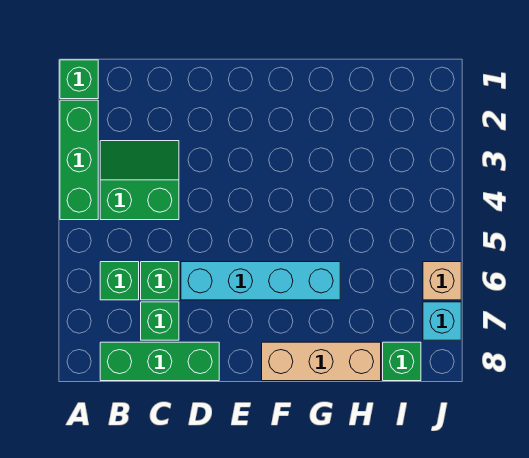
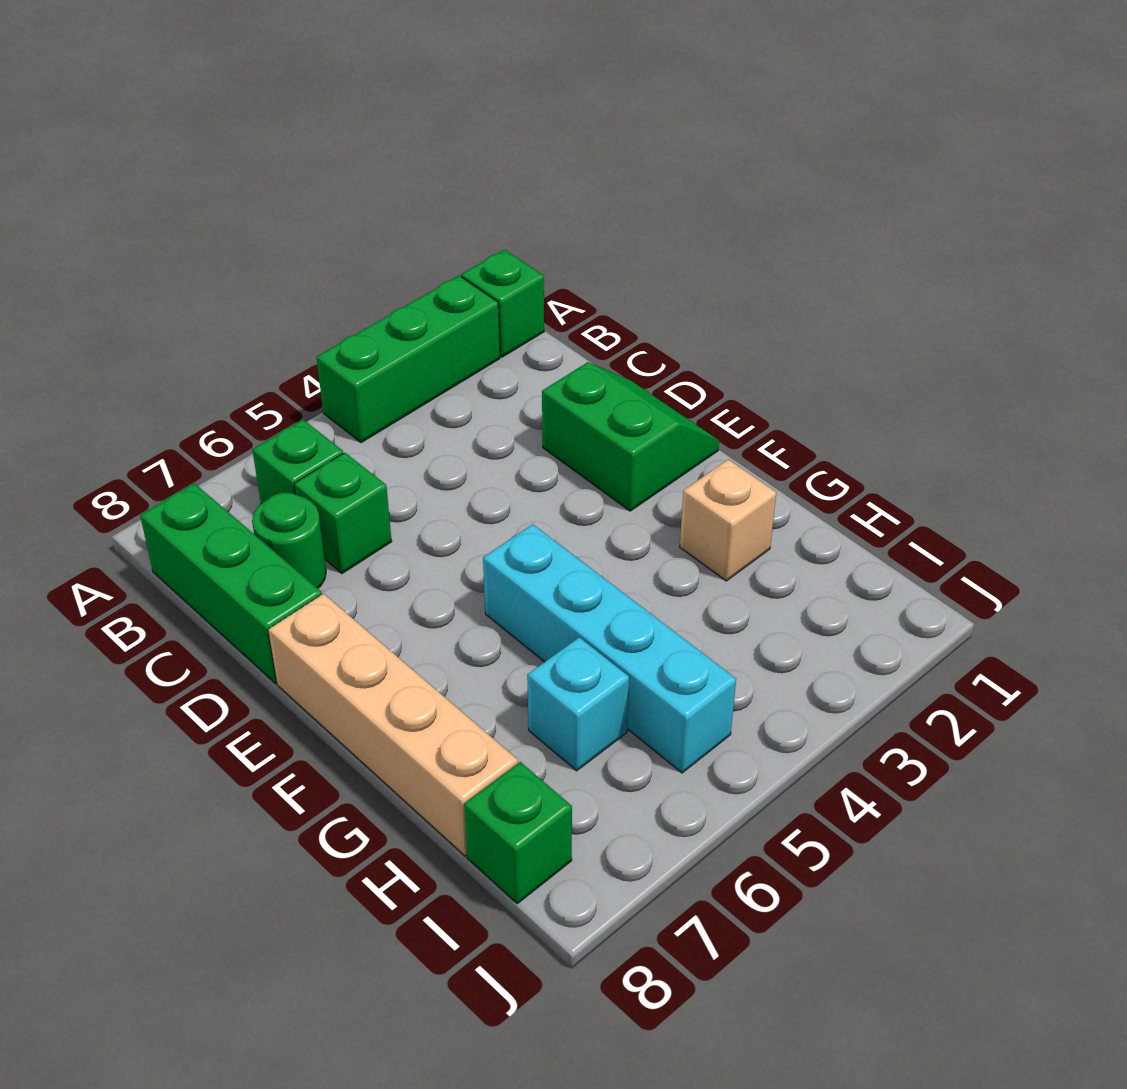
green 2x2 slope [100,141,179,220] -> green 2x2 slope moved to [542,362,719,511]
green 1x1 brick [141,302,179,340] -> green 1x1 round brick [252,493,326,588]
cyan 1x4 brick [181,262,340,300] -> cyan 1x4 brick moved to [483,524,736,773]
tan 1x3 brick [262,342,381,381] -> tan 1x4 brick [268,594,518,856]
tan 1x1 brick [423,262,461,300] -> tan 1x1 brick moved to [680,459,776,581]
cyan 1x1 brick [423,302,461,340] -> cyan 1x1 brick moved to [527,637,629,771]

